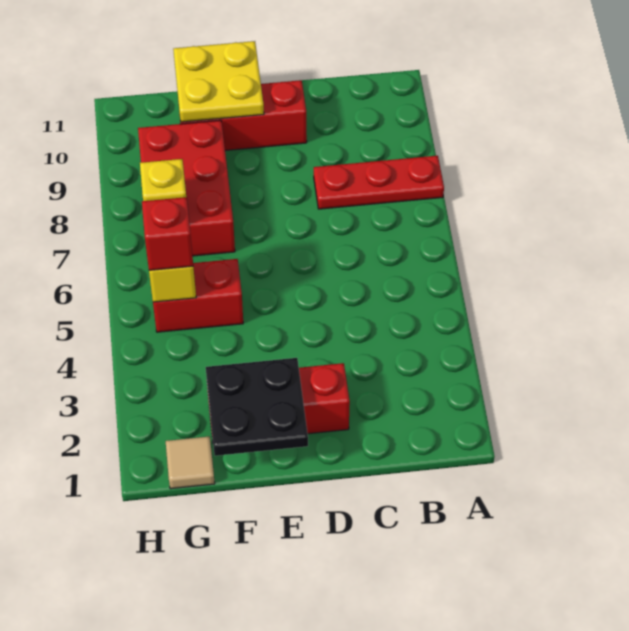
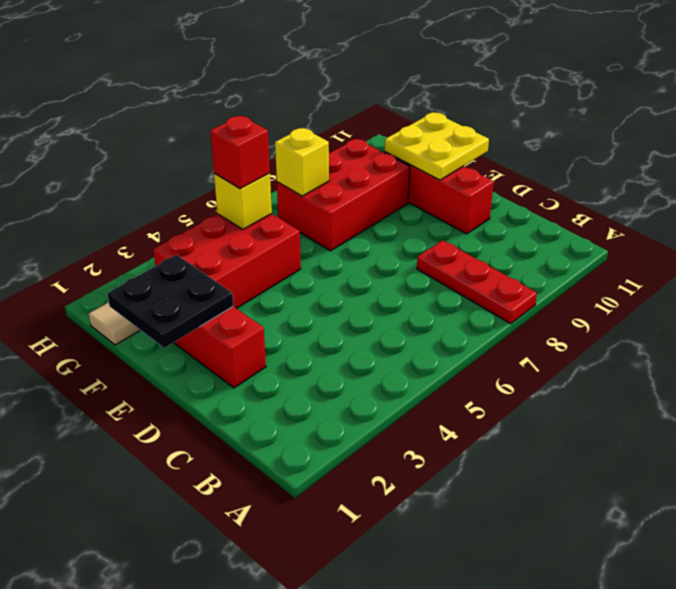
red 1x2 brick [153,259,243,332] -> red 2x3 brick [153,214,301,308]

